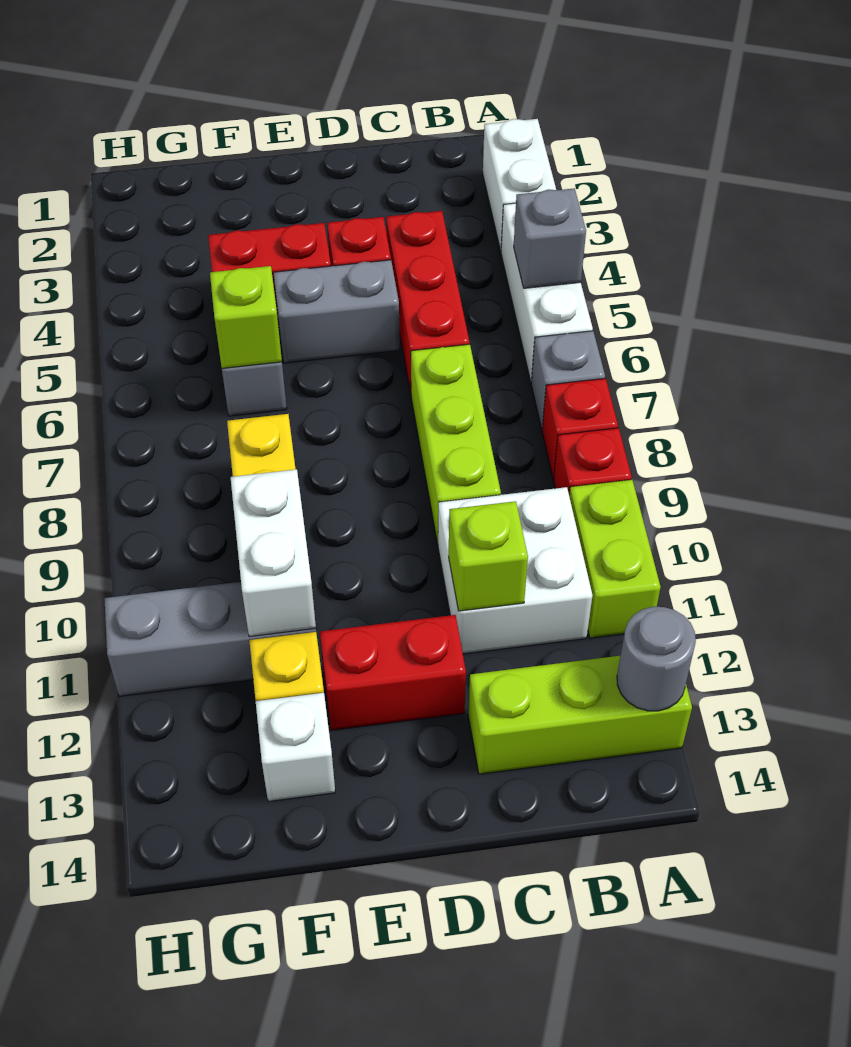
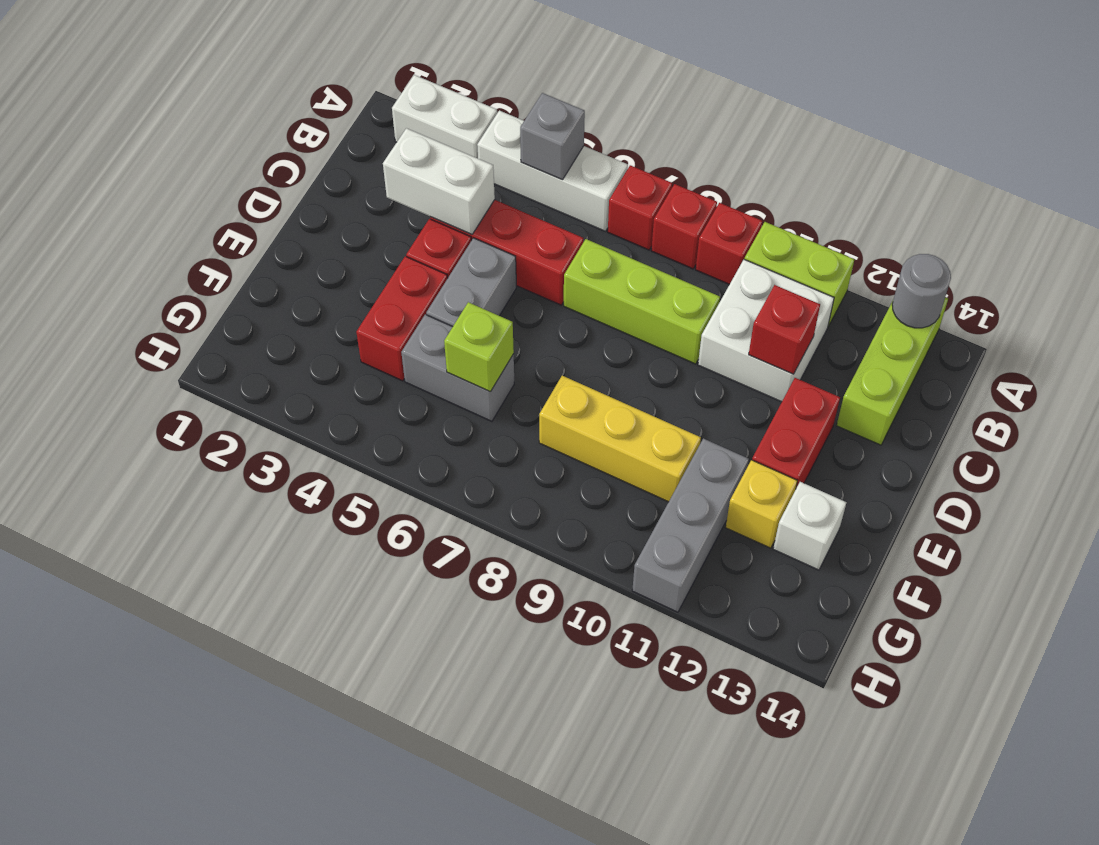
grey 1x1 brick [531,331,605,429] -> red 1x1 brick [608,165,672,250]
lime 1x1 brick [449,501,528,611] -> red 1x1 brick [749,285,820,374]
white 1x2 brick [231,469,316,637] -> white 1x2 brick moved to [383,128,495,235]

